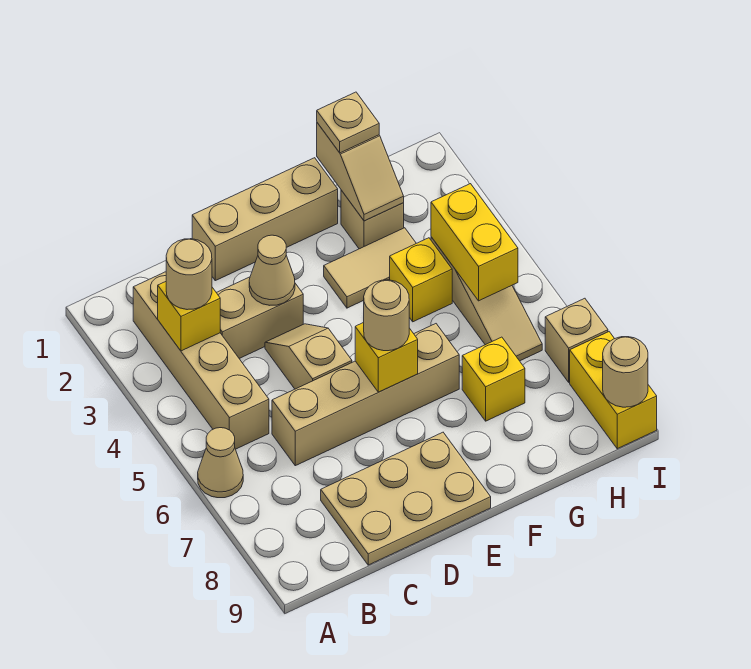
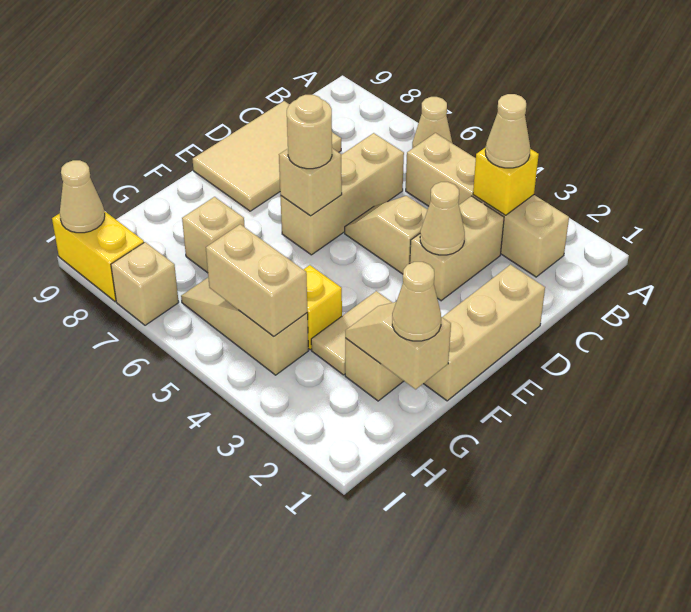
tan 1x1 round brick [166,239,212,310] -> tan 1x1 cone [485,94,530,168]
tan 1x4 brick [272,324,459,466] -> tan 1x3 brick [280,133,404,255]
tan 2x3 plate [321,432,491,565] -> tan 2x3 tile [192,101,341,211]
tan 1x2 slope [265,324,352,389] -> tan 1x2 slope turned to [345,196,428,274]
yellow 1x1 brick [355,322,418,392] -> tan 1x1 brick [279,148,342,216]
tan 1x1 plate [317,92,379,153] -> tan 1x1 cone [392,262,441,341]
yellow 1x1 brick [462,337,525,421] -> tan 1x1 brick [182,197,245,273]
yellow 1x2 brick [431,184,518,301] -> tan 1x2 brick [206,224,307,336]
tan 1x1 round brick [603,337,648,407] -> tan 1x1 cone [60,160,105,233]

